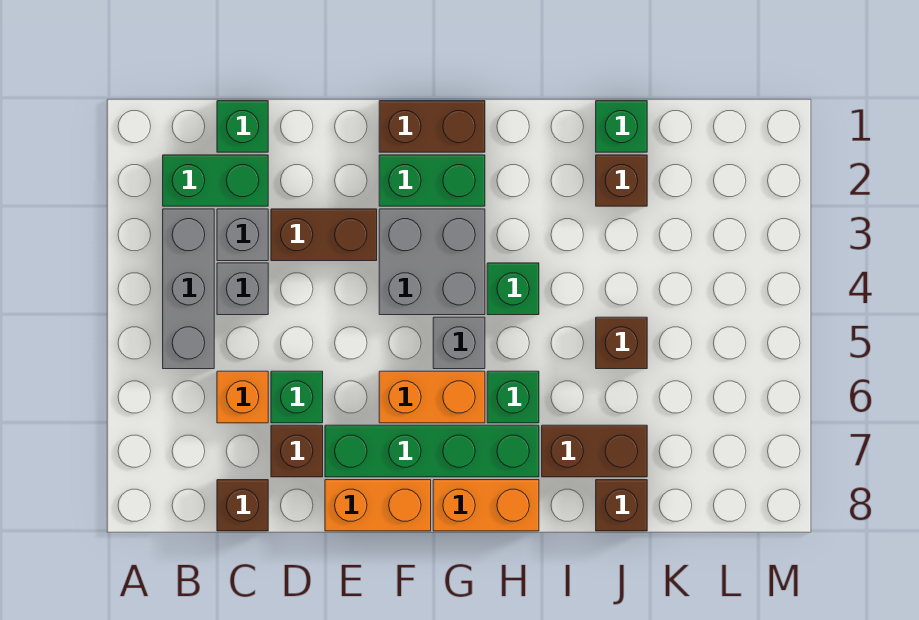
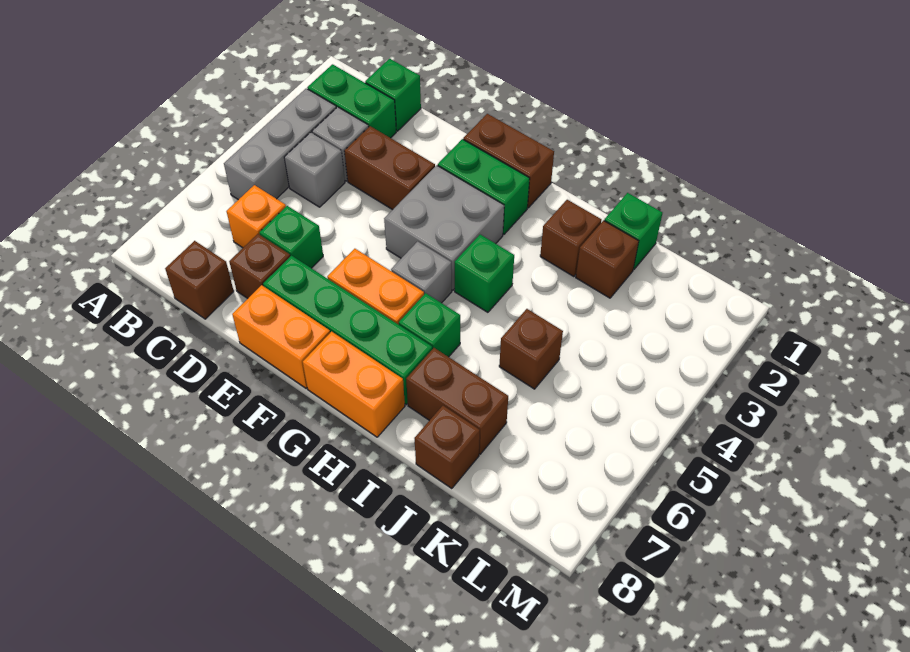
none -> brown 1x1 brick [540,200,602,277]

